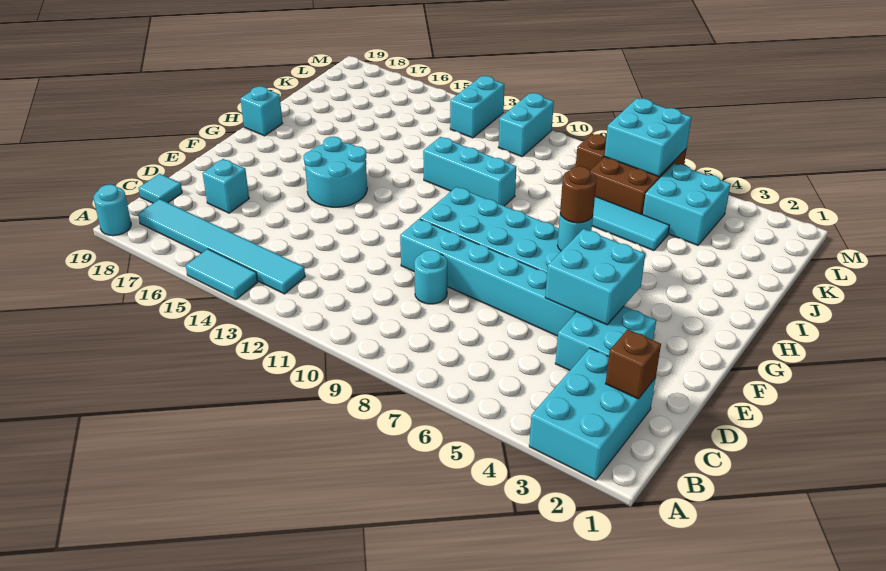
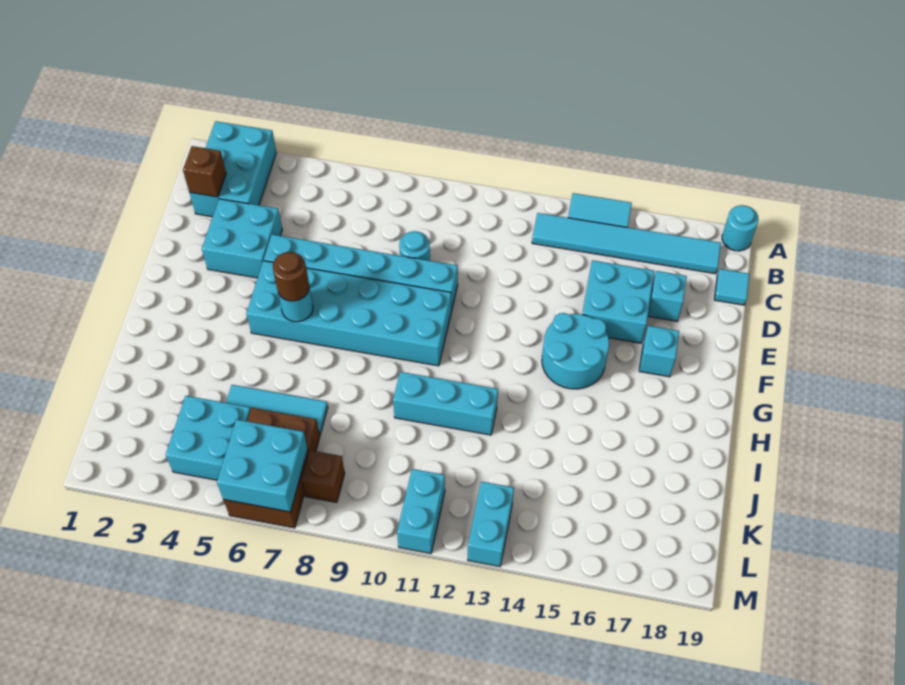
cyan 2x2 brick [545,229,645,325] -> cyan 2x2 brick moved to [582,260,654,343]
cyan 1x1 brick [240,86,283,136] -> cyan 1x1 brick moved to [639,326,679,377]

